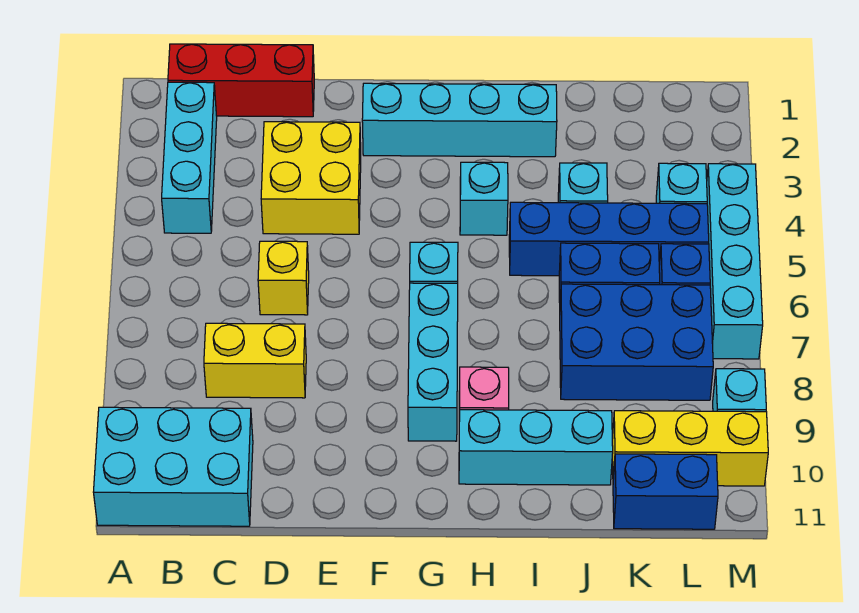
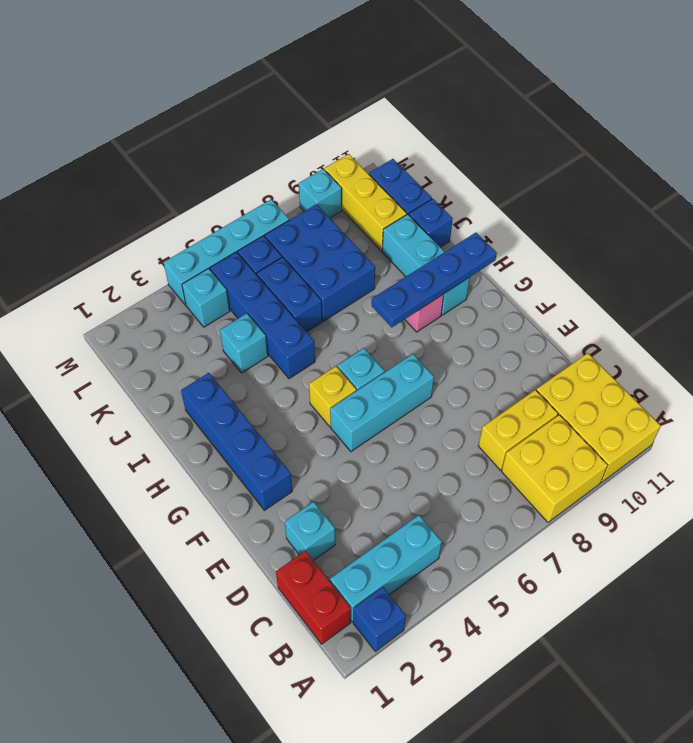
none -> blue 1x1 brick [353,587,406,651]
cyan 2x3 brick [94,407,253,526] -> yellow 2x3 brick [536,353,661,482]
red 1x3 brick [168,44,314,117] -> red 1x2 brick [276,551,351,644]
yellow 1x2 brick [204,323,306,398] -> yellow 1x2 brick turned to [479,390,558,470]
yellow 2x2 brick [261,122,361,234] -> yellow 2x2 brick moved to [501,415,608,522]
yellow 1x1 brick [258,241,309,315] -> yellow 1x1 brick moved to [309,366,356,427]
cyan 1x4 brick [362,83,557,157] -> blue 1x4 brick [181,373,292,510]
cyan 1x3 brick [408,283,458,441] -> cyan 1x3 brick moved to [330,354,434,451]
cyan 1x1 brick [460,162,508,235] -> cyan 1x1 brick moved to [285,502,335,561]
none -> blue 1x4 plate [372,233,497,327]
none -> blue 1x1 brick [409,199,453,247]

